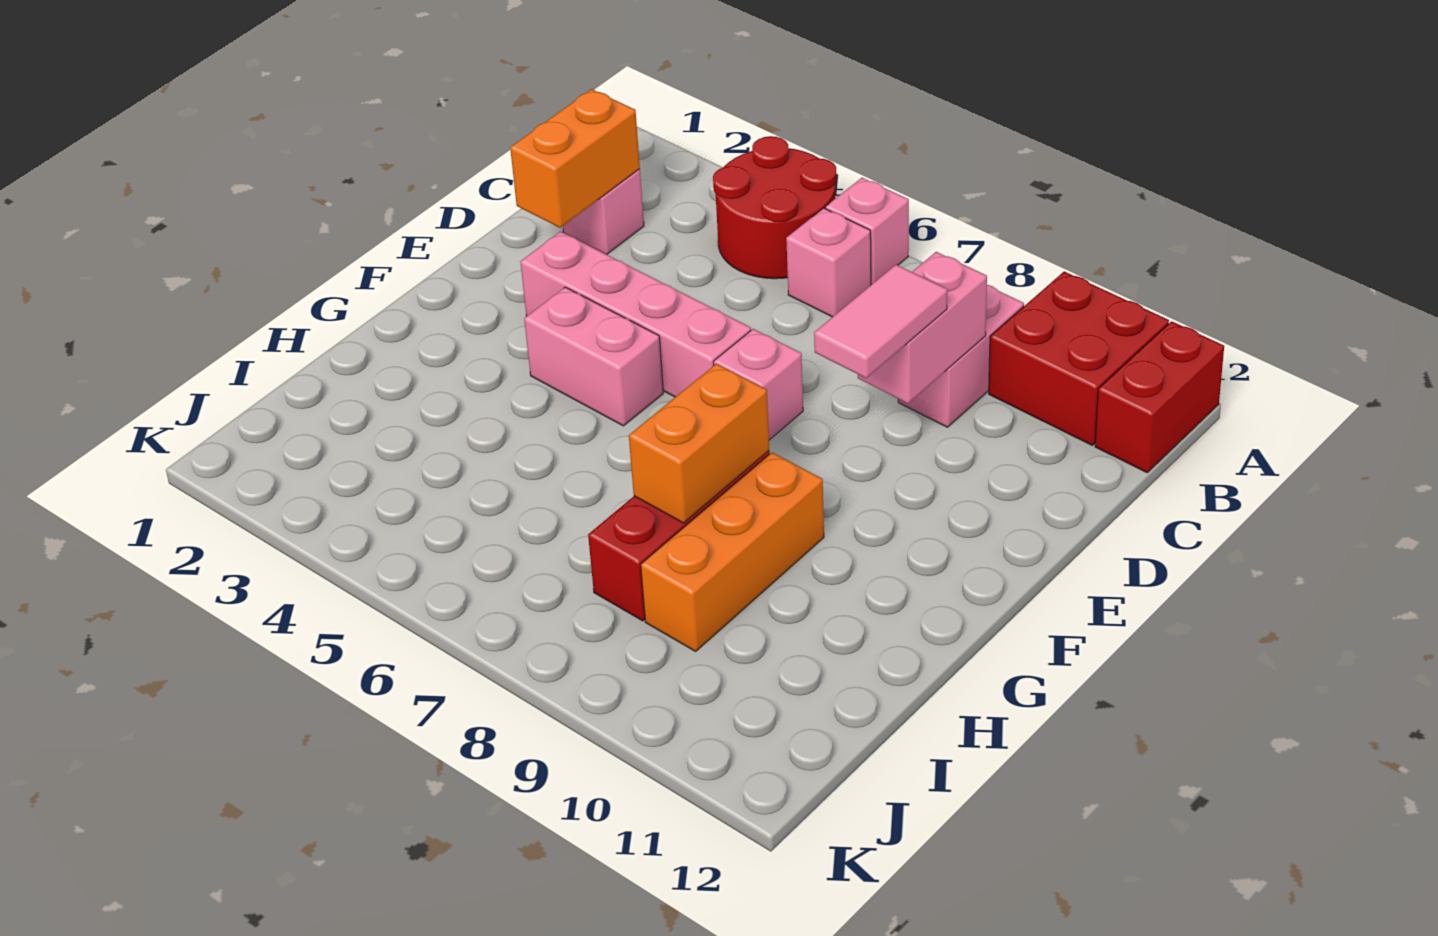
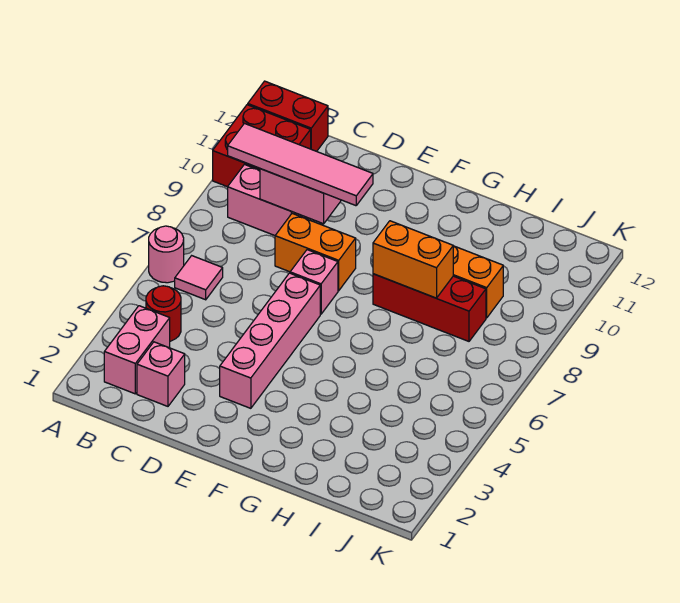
red 2x2 round brick [713,136,837,279] -> red 1x1 round brick [146,286,181,341]
pink 1x1 brick [825,178,909,285] -> pink 1x1 round brick [149,226,184,283]
pink 1x1 brick [786,208,871,317] -> pink 1x1 tile [175,256,223,300]
orange 1x2 brick [510,89,640,228] -> orange 1x2 brick moved to [275,214,356,291]
pink 1x2 tile [814,265,947,378] -> pink 1x4 tile [228,124,373,206]
pink 1x2 brick [524,287,663,426] -> pink 1x2 brick moved to [104,306,170,394]

